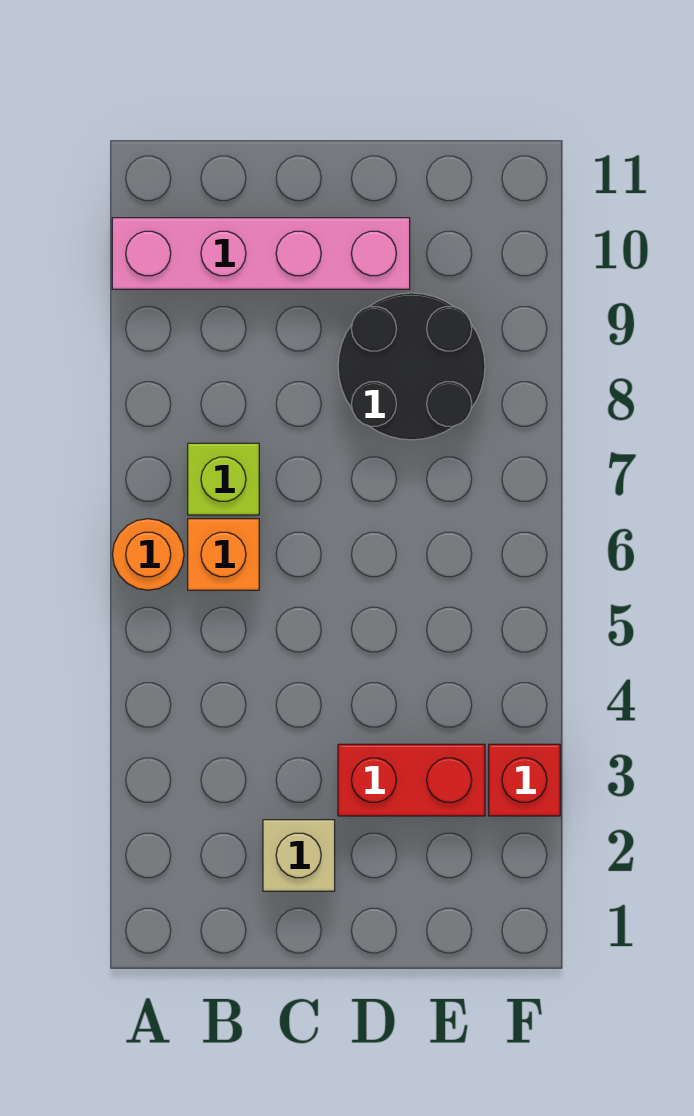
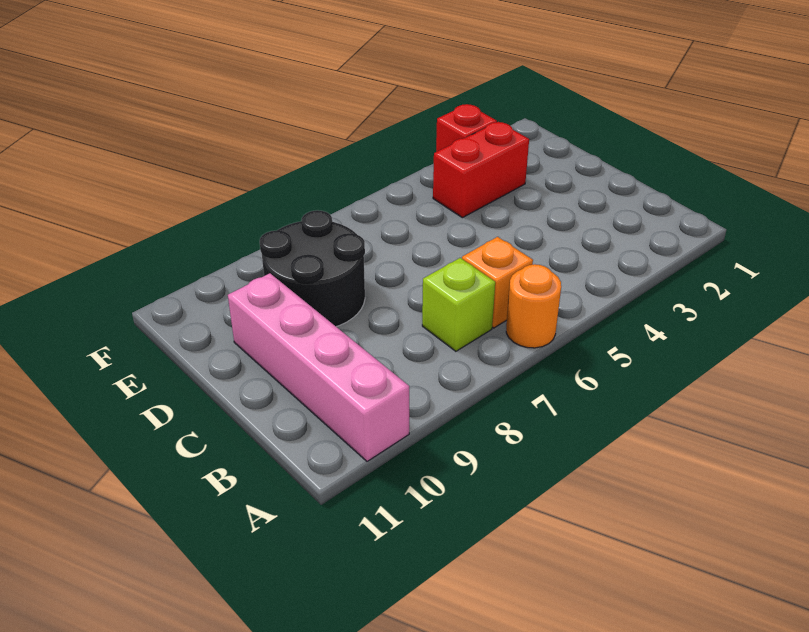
tan 1x1 brick [263,820,335,891] -> none
red 1x2 brick [338,744,485,816] -> red 1x2 brick turned to [433,122,529,218]

